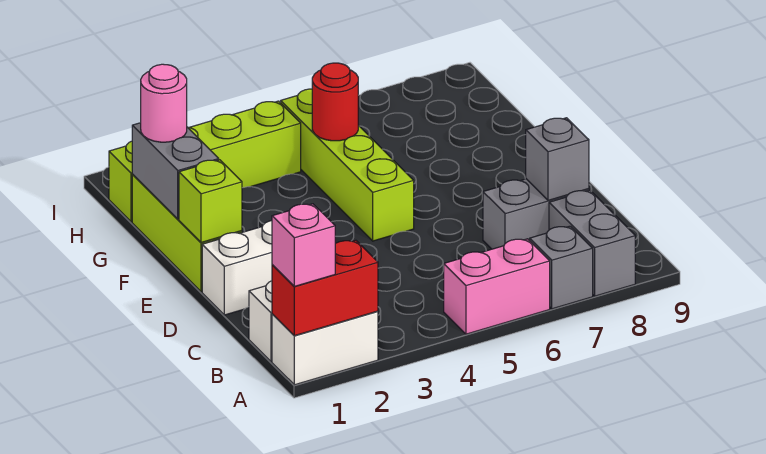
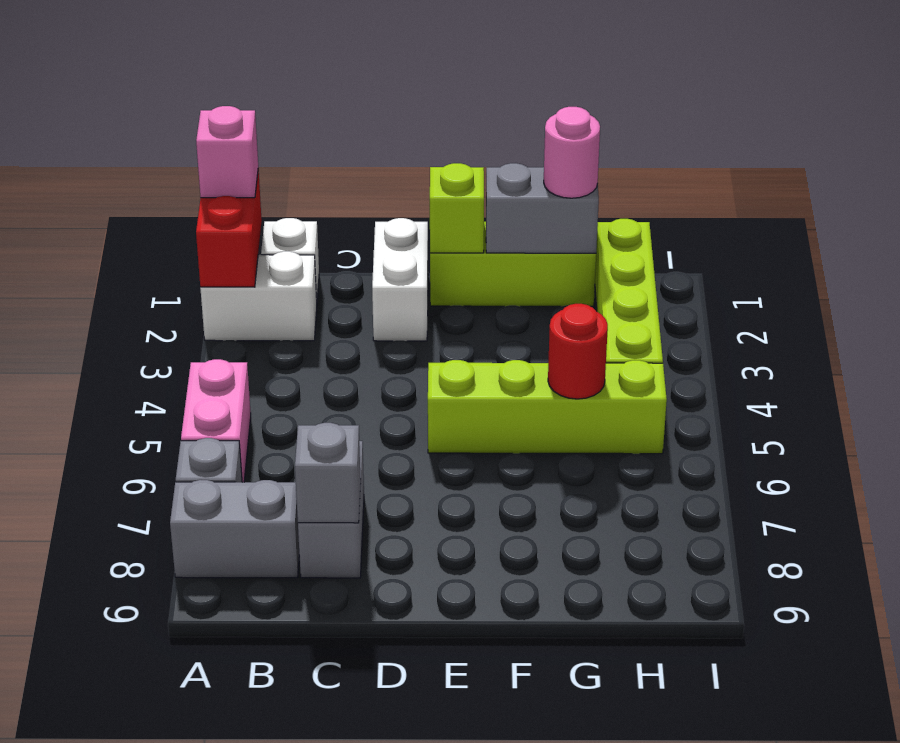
white 1x2 brick [272,311,378,385] -> white 1x2 brick turned to [200,251,317,341]

